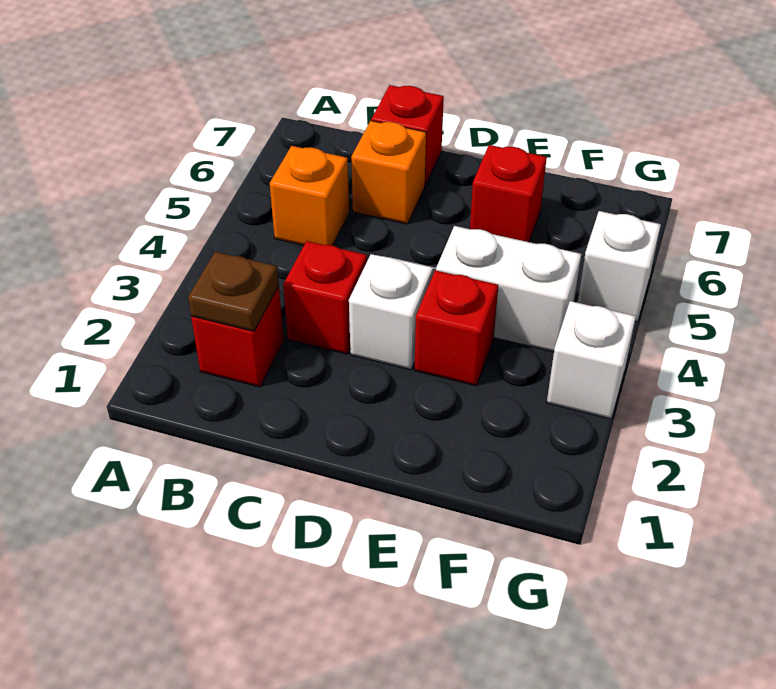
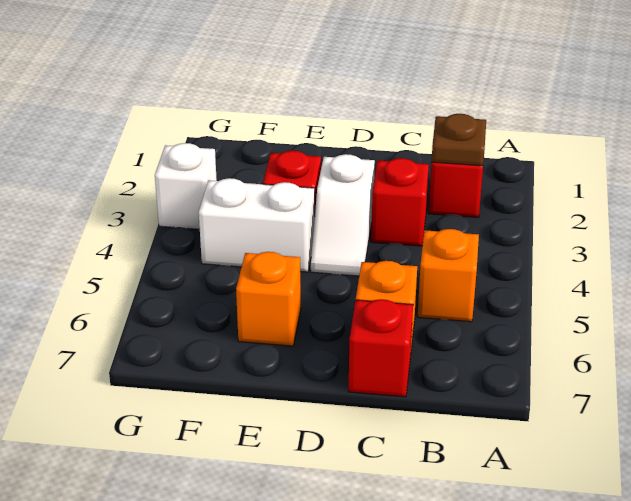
red 1x1 brick [470,145,547,242] -> orange 1x1 brick [236,252,301,346]
white 1x1 brick [578,211,661,322] -> none

